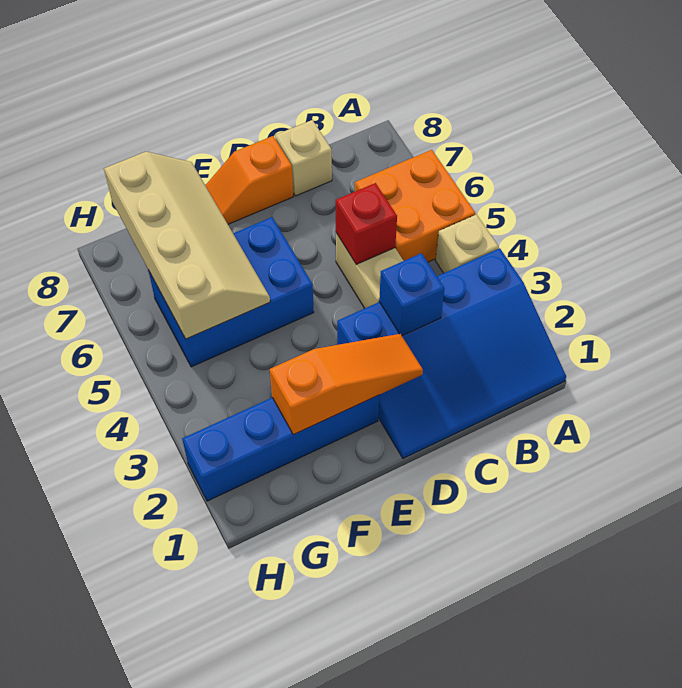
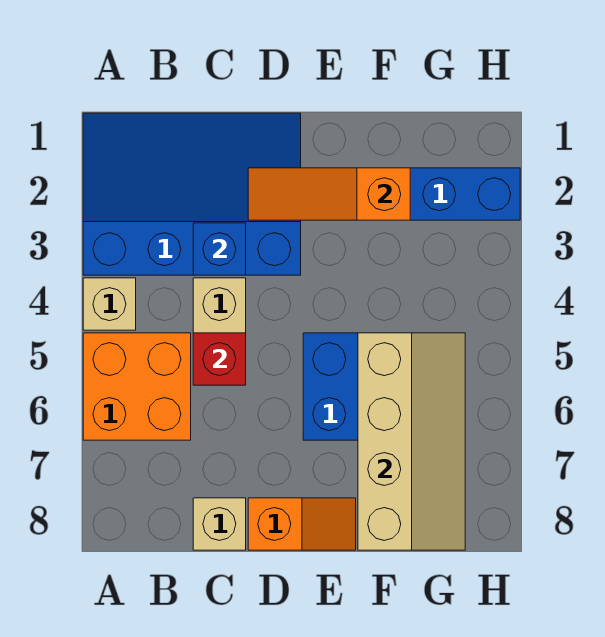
tan 2x4 slope [104,152,270,339] -> tan 2x4 slope turned to [358,333,465,550]

